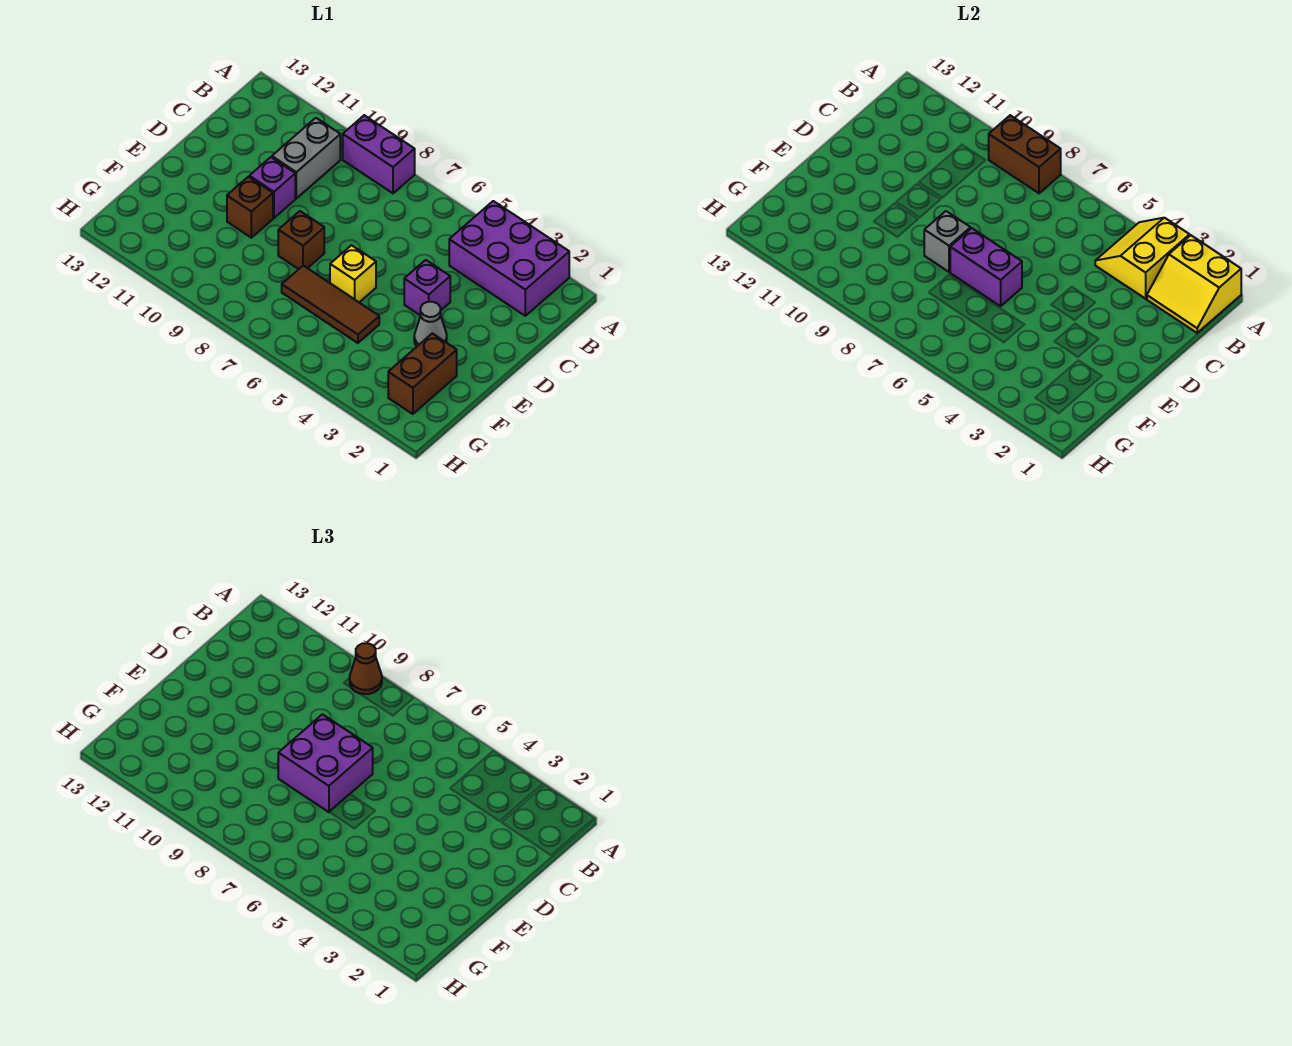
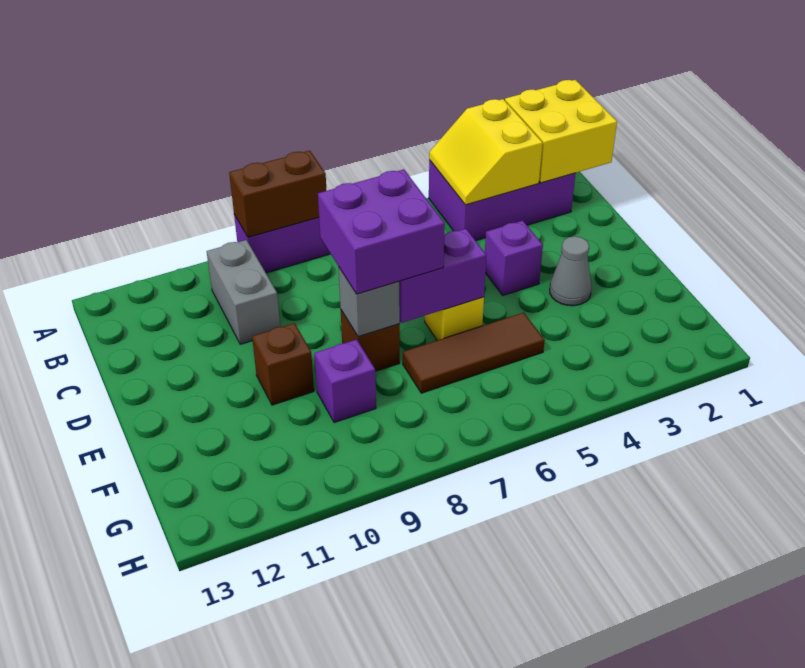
yellow 2x2 slope [1147,235,1241,333] -> yellow 2x2 brick [505,80,617,183]
brown 1x1 cone [350,643,382,694] -> none
purple 1x1 brick [249,157,295,218] -> purple 1x1 brick moved to [314,339,376,423]
brown 1x2 brick [388,333,457,414] -> none

